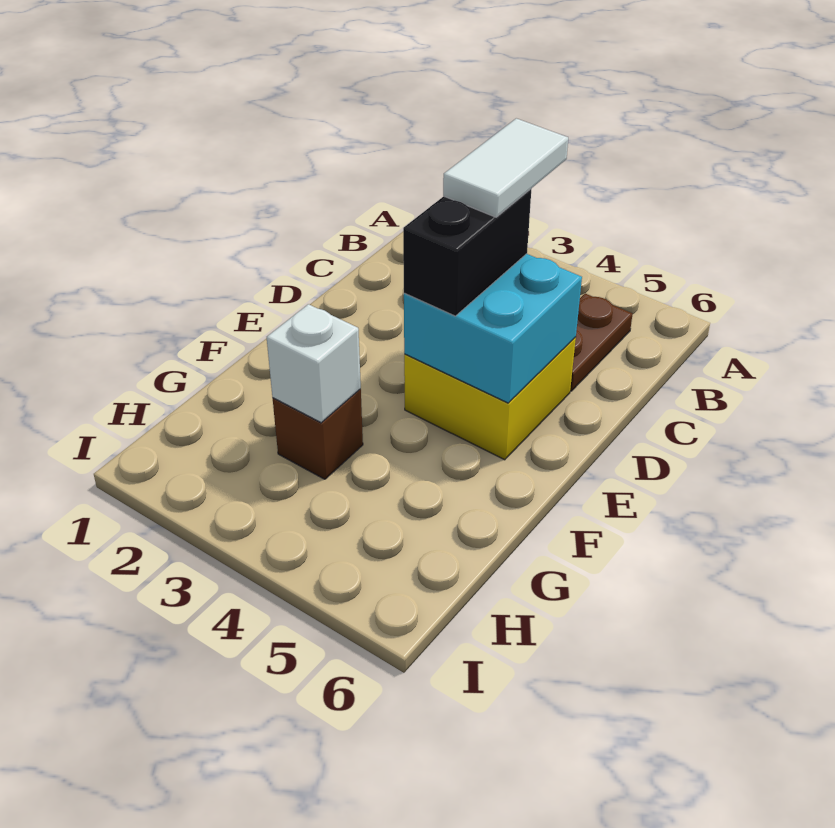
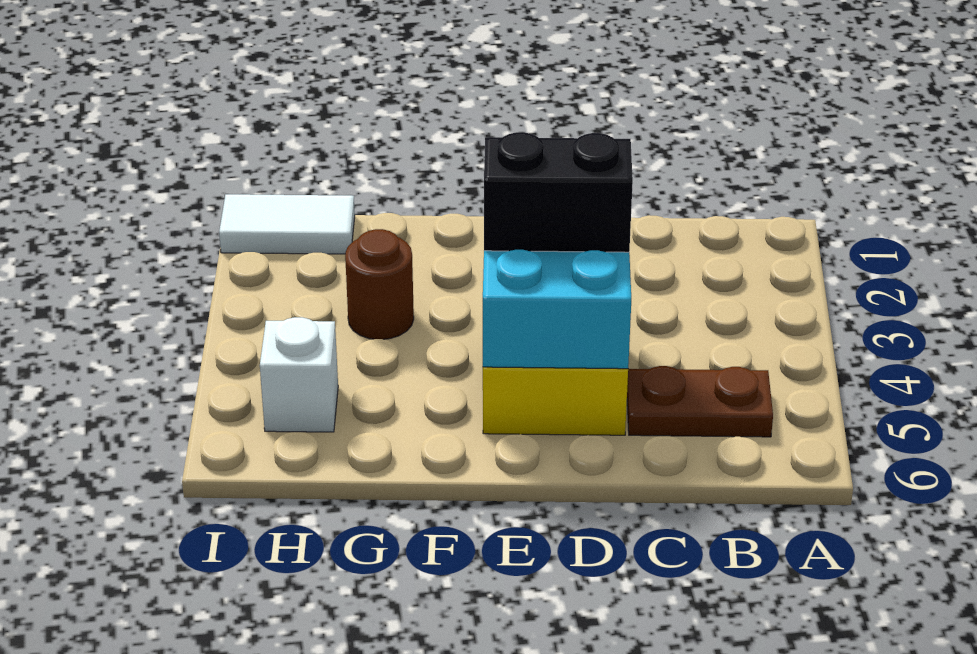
white 1x2 tile [443,118,568,217] -> white 1x2 tile moved to [219,194,355,254]
brown 1x1 brick [273,389,363,479] -> brown 1x1 round brick [345,229,414,339]
white 1x1 brick [267,304,361,423] -> white 1x1 brick moved to [260,317,338,432]

